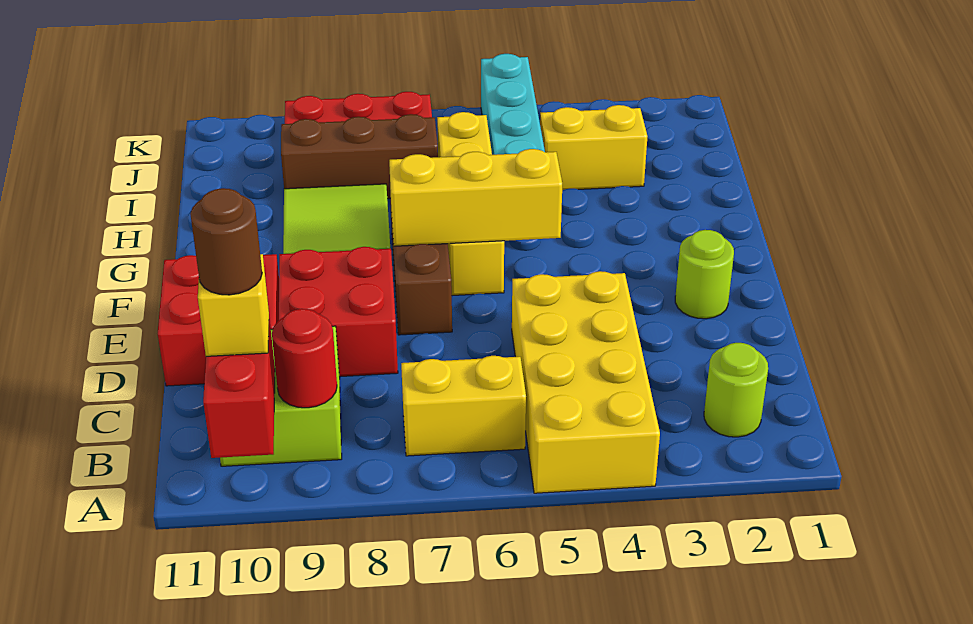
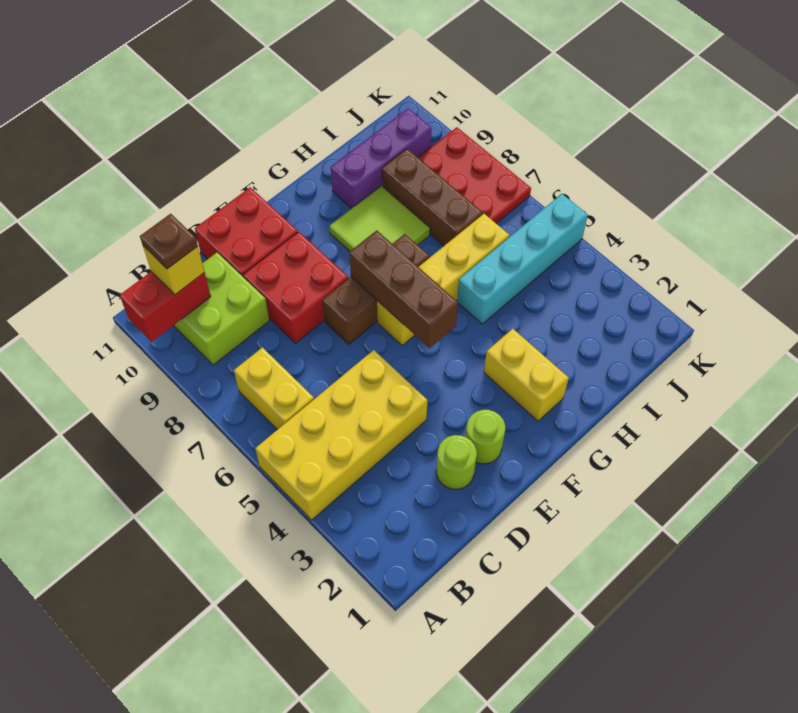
lime 1x1 round brick [704,343,768,437] -> lime 1x1 round brick moved to [436,435,477,489]
red 1x1 round brick [272,309,337,408] -> none
brown 1x1 round brick [190,188,262,295] -> brown 1x1 plate [140,214,198,269]
yellow 1x3 brick [389,149,562,246] -> brown 1x3 brick [349,230,458,348]
none -> purple 1x3 brick [331,109,432,209]
yellow 1x2 brick [540,105,648,190] -> yellow 1x2 brick moved to [484,329,569,421]

